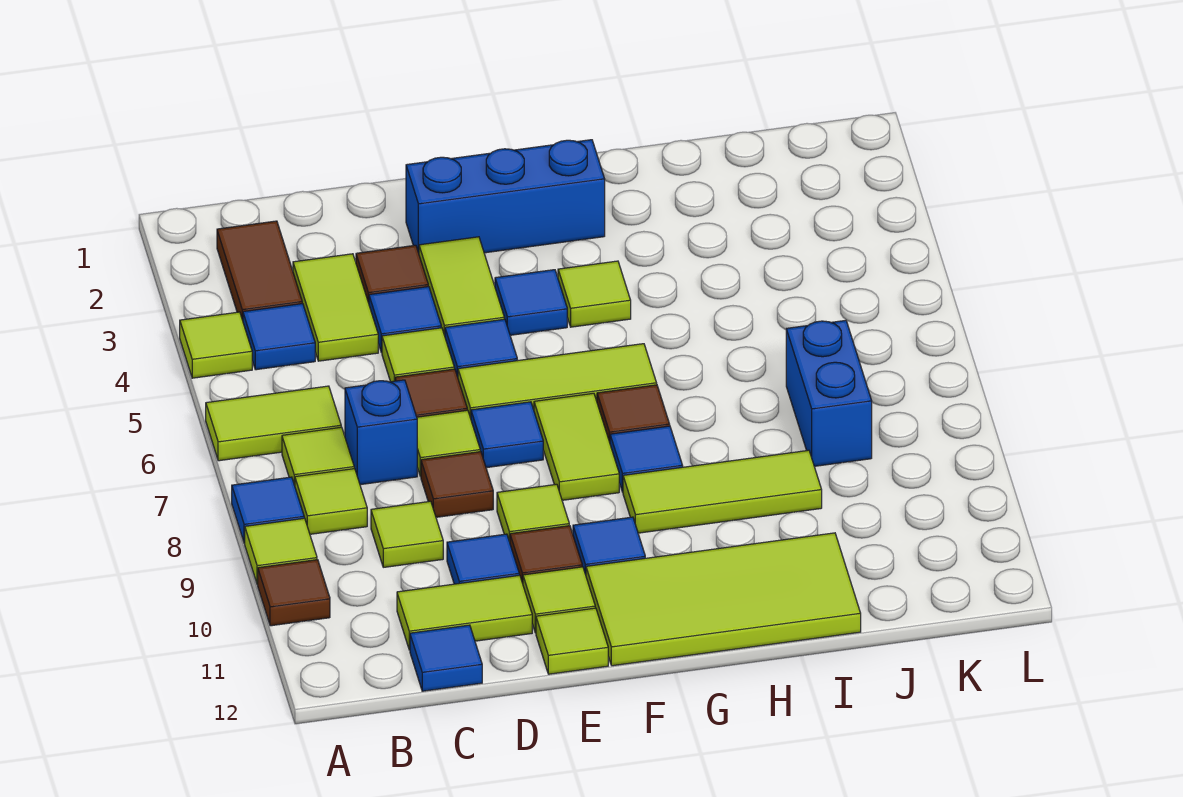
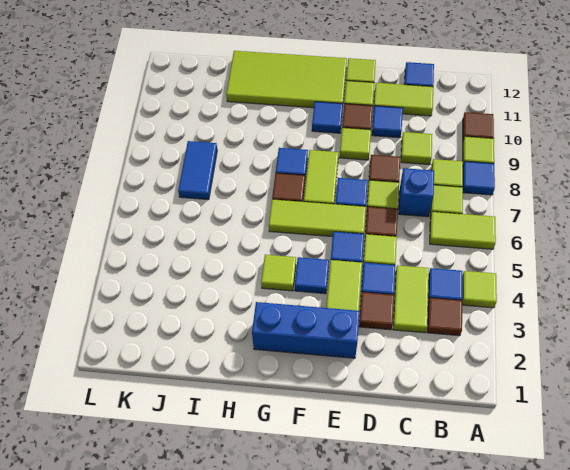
brown 1x2 tile [217,221,302,320] -> brown 1x1 tile [427,298,462,336]
lime 1x3 tile [623,450,822,533] -> none
blue 1x2 brick [786,320,872,466] -> blue 1x2 tile [178,141,217,200]

